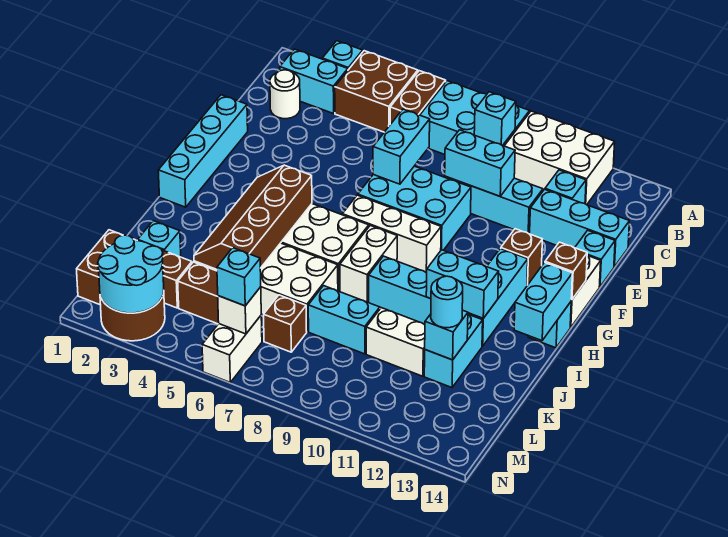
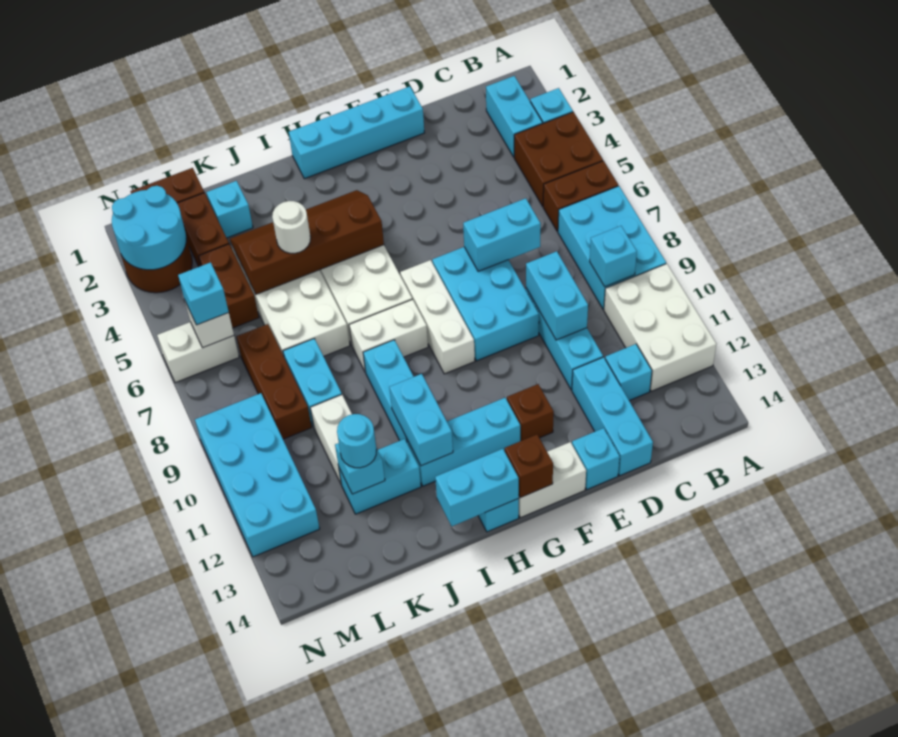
white 1x1 round brick [270,70,300,119] -> white 1x1 round brick moved to [272,201,311,253]
brown 1x1 brick [264,295,307,352] -> brown 1x3 brick [237,324,312,439]
none -> cyan 2x4 brick [195,393,320,557]

